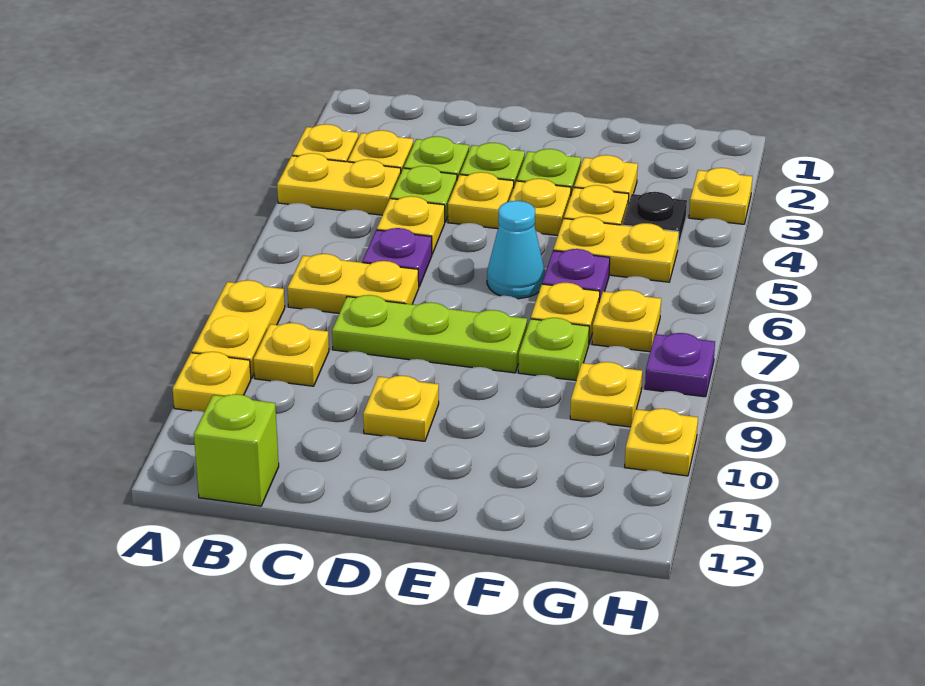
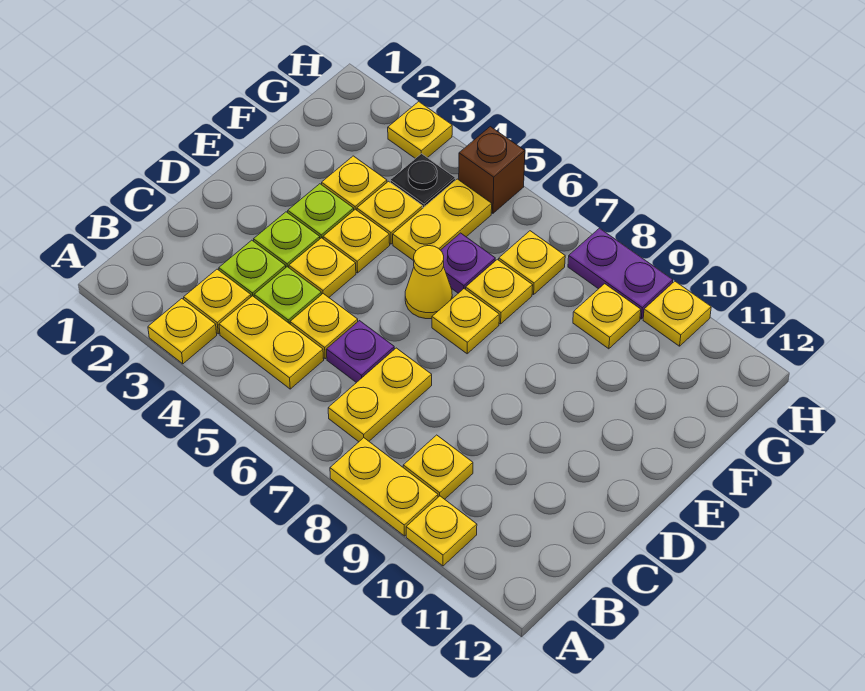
yellow 1x2 plate [277,153,401,215] -> yellow 1x2 plate turned to [219,296,324,389]
lime 1x1 brick [194,394,279,506] -> none
lime 1x3 plate [332,295,527,373] -> none
yellow 1x1 plate [363,376,439,441] -> yellow 1x1 plate moved to [432,289,499,354]
cyan 1x1 cone [487,201,545,299] -> yellow 1x1 cone [405,246,452,319]
lime 1x1 plate [518,318,589,380] -> none
none -> brown 1x1 brick [459,127,525,213]
purple 1x1 plate [645,333,715,397] -> purple 1x2 plate [568,228,673,319]

